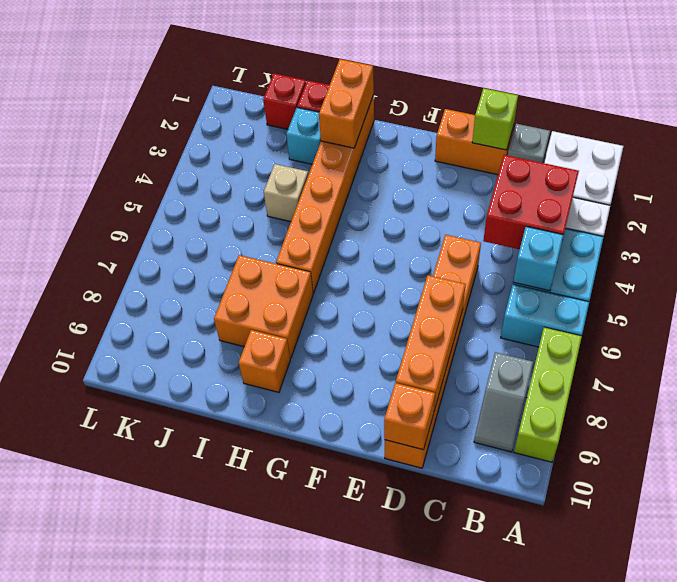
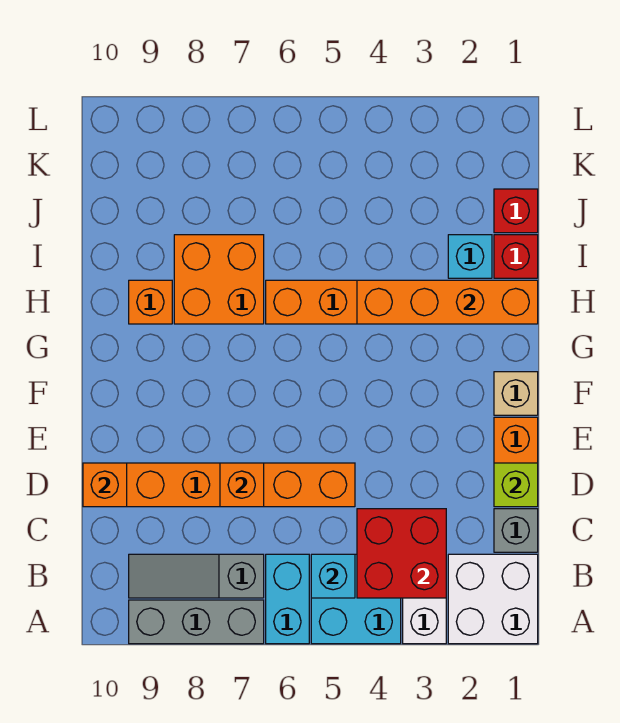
lime 1x3 brick [514,327,582,462] -> grey 1x3 brick [129,600,264,644]
grey 1x2 slope [474,352,533,452] -> grey 1x3 slope [129,554,264,598]
orange 1x3 brick [396,275,466,410] -> orange 1x1 brick [220,463,264,507]
orange 1x2 brick [319,59,374,148] -> orange 1x4 brick [357,280,538,324]
tan 1x1 brick [264,164,308,222] -> tan 1x1 brick moved to [494,372,538,415]

